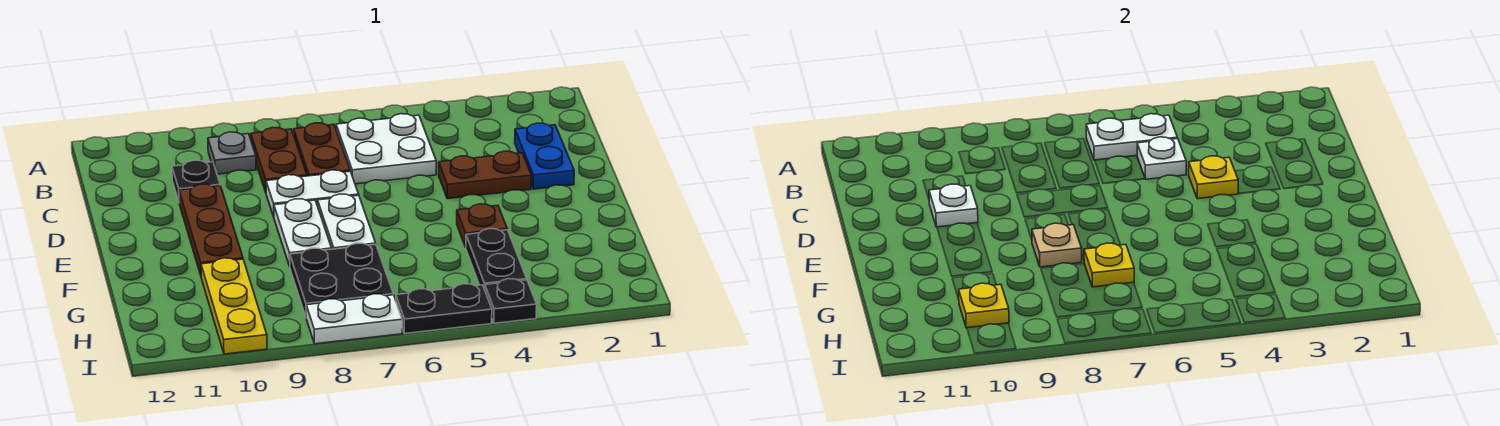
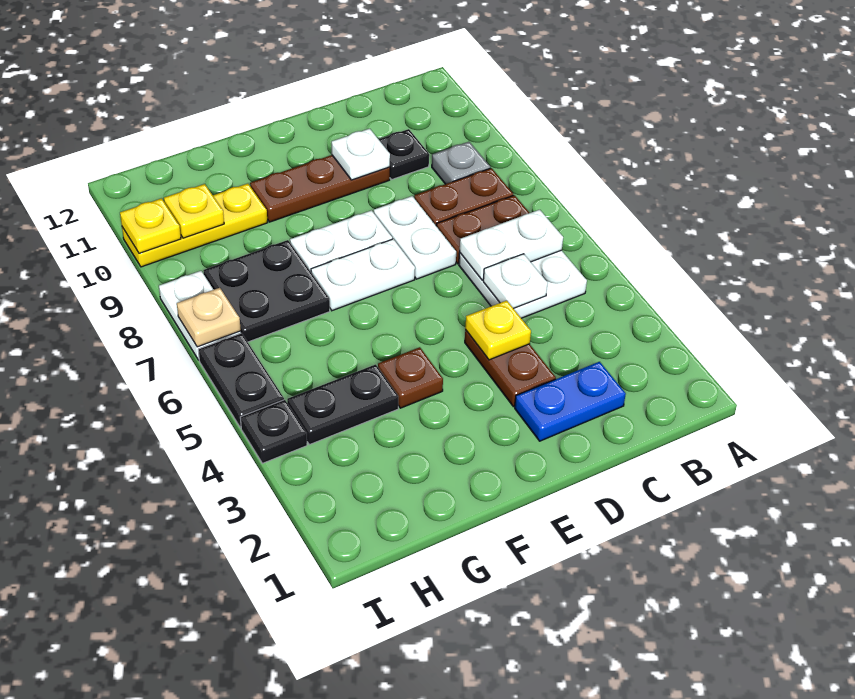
white 1x2 plate [1086,114,1177,160] -> white 1x2 plate turned to [460,210,563,280]
tan 1x1 plate [1032,223,1082,267] -> tan 1x1 plate moved to [177,288,241,347]
yellow 1x1 plate [1084,243,1134,287] -> yellow 1x1 plate moved to [120,198,181,254]

